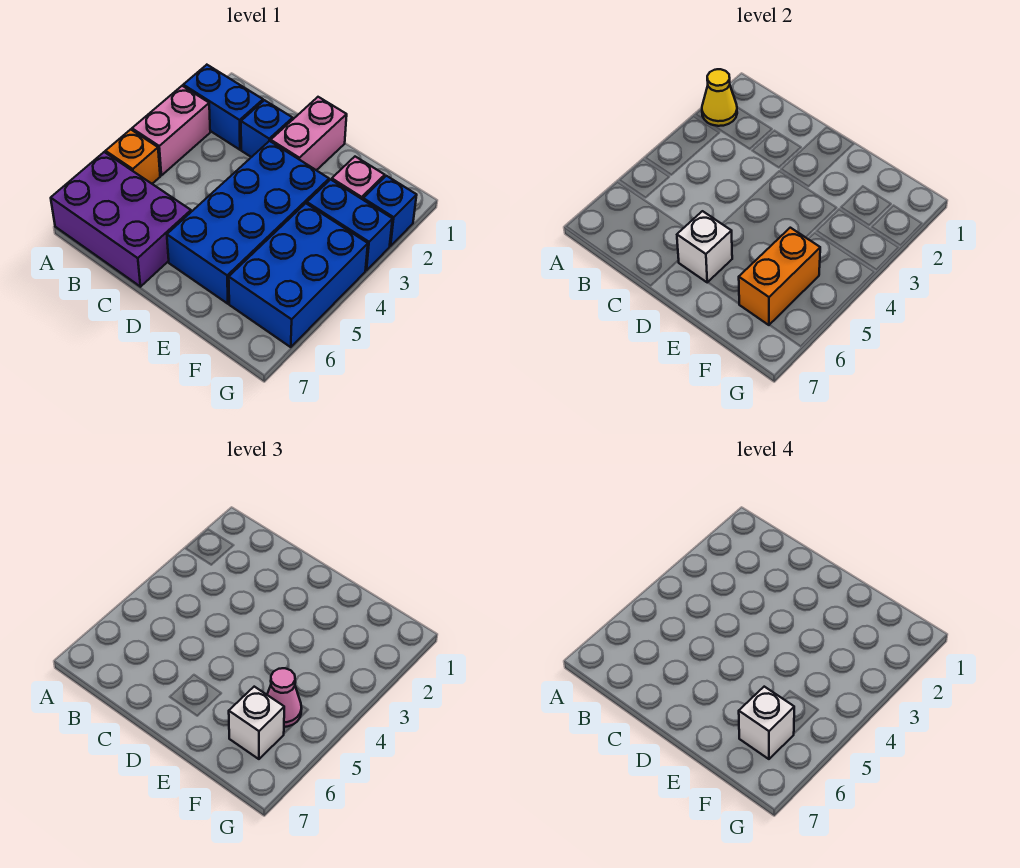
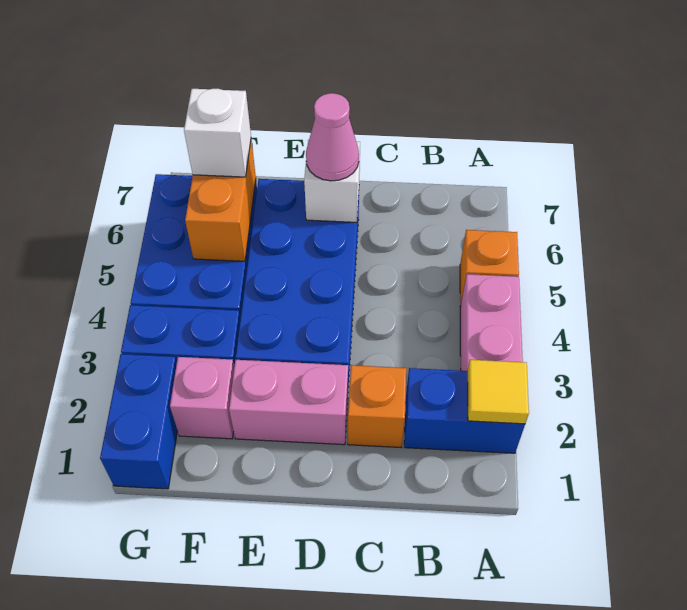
yellow 1x1 cone [702,69,737,126] -> yellow 1x1 tile [468,360,529,424]
purple 2x3 brick [51,152,191,287] -> none
blue 1x1 brick [241,100,293,157] -> orange 1x1 brick [348,365,406,447]
pink 1x2 brick [271,97,347,170] -> pink 1x2 brick turned to [229,360,348,445]
pink 1x1 cone [267,668,302,727] -> pink 1x1 cone moved to [306,93,359,181]
white 1x1 brick [739,687,794,759] -> none
blue 1x1 brick [363,176,417,246] -> blue 1x2 brick [100,354,178,489]

